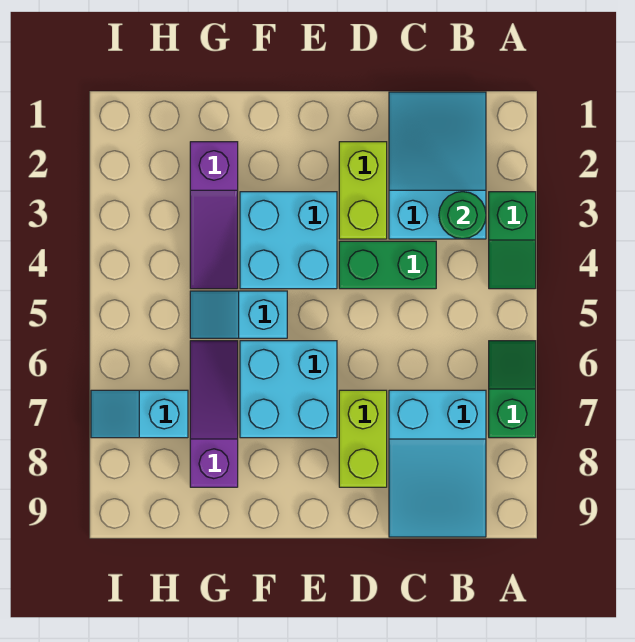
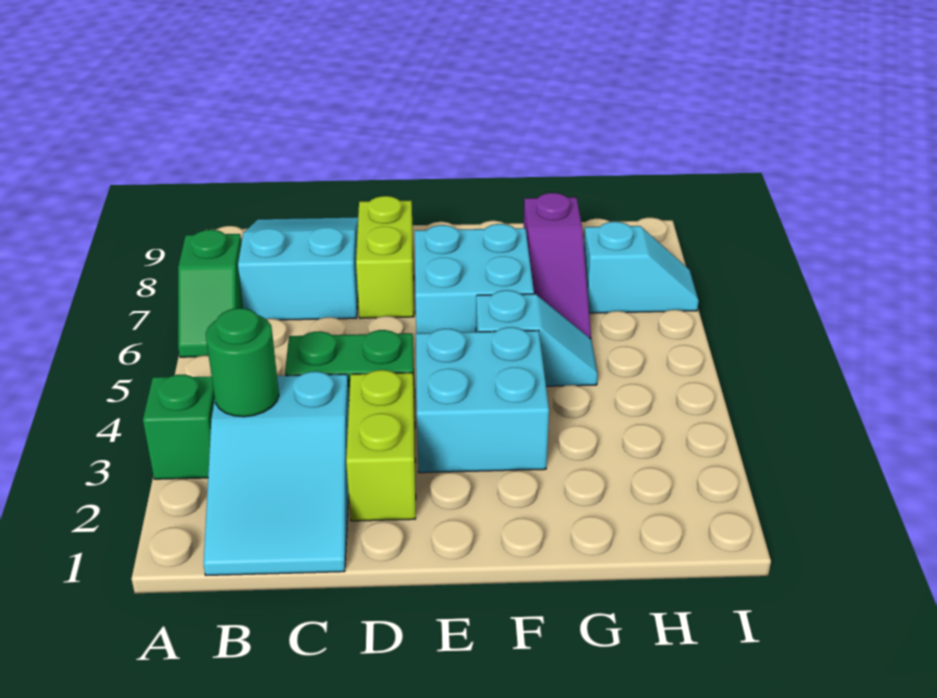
purple 1x3 slope [190,142,238,289] -> none

